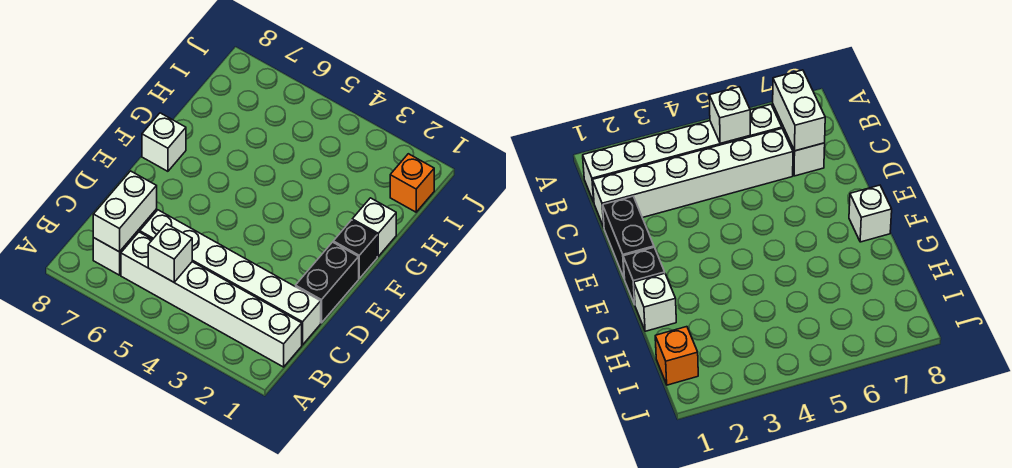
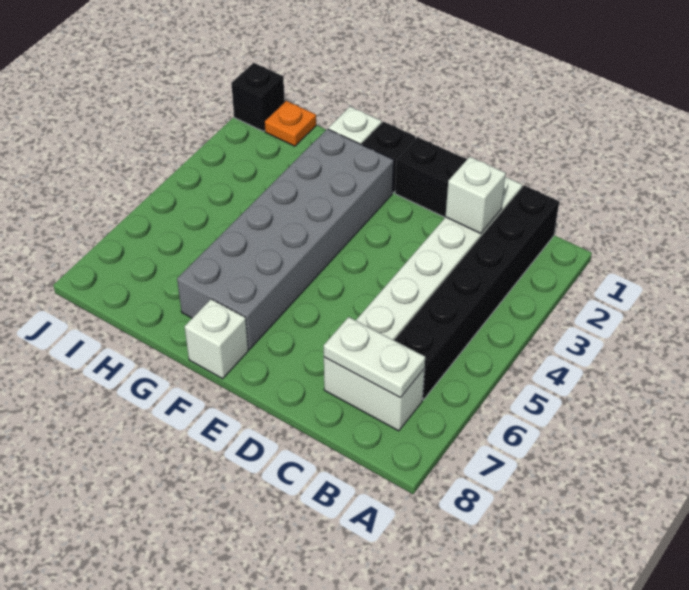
white 1x6 brick [121,232,302,367] -> black 1x6 brick [394,185,559,400]
white 1x1 brick [148,224,192,282] -> white 1x1 brick moved to [446,157,506,233]
white 1x2 brick [93,171,157,252] -> white 1x2 plate [324,317,425,398]
none -> grey 2x6 brick [177,129,394,349]
orange 1x1 brick [390,154,434,212] -> orange 1x1 plate [264,101,316,146]
none -> black 1x1 brick [231,63,285,131]

